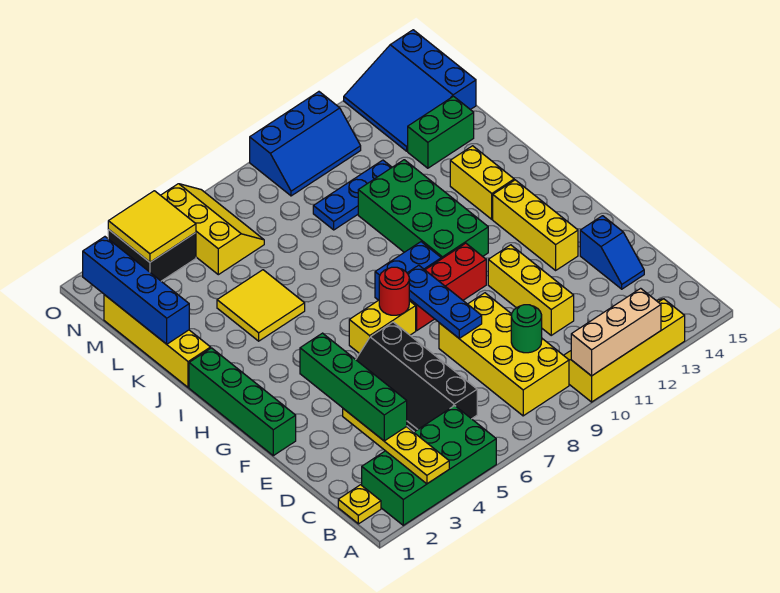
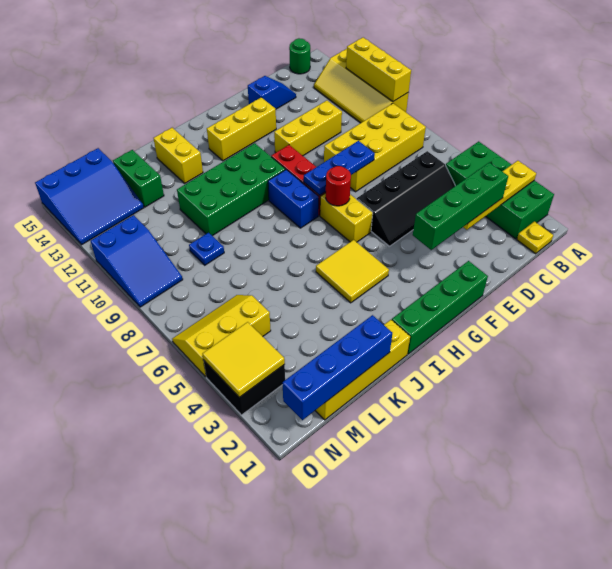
tan 1x3 brick [571,288,661,376] -> yellow 1x3 brick [346,37,411,102]
green 1x1 round brick [511,305,542,353] -> green 1x1 round brick moved to [289,38,310,74]
yellow 1x2 brick [450,146,514,219] -> yellow 1x2 brick turned to [154,128,203,183]
yellow 2x2 tile [217,270,305,341] -> yellow 2x2 tile moved to [316,240,389,303]
blue 1x3 plate [313,160,392,230] -> blue 1x1 plate [189,233,224,265]
blue 2x3 slope [250,92,361,196] -> blue 2x3 slope turned to [91,215,183,307]

